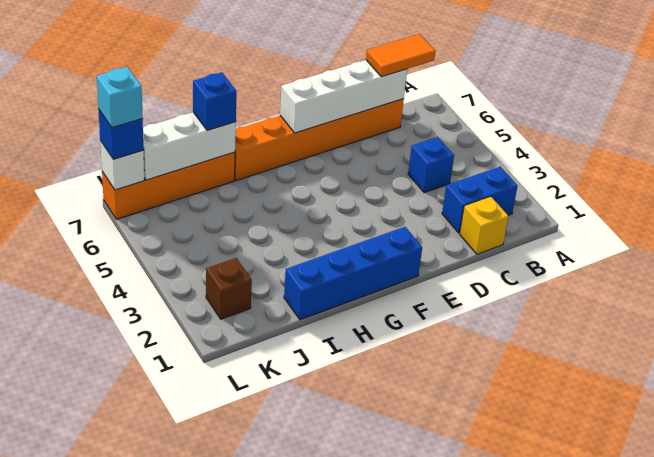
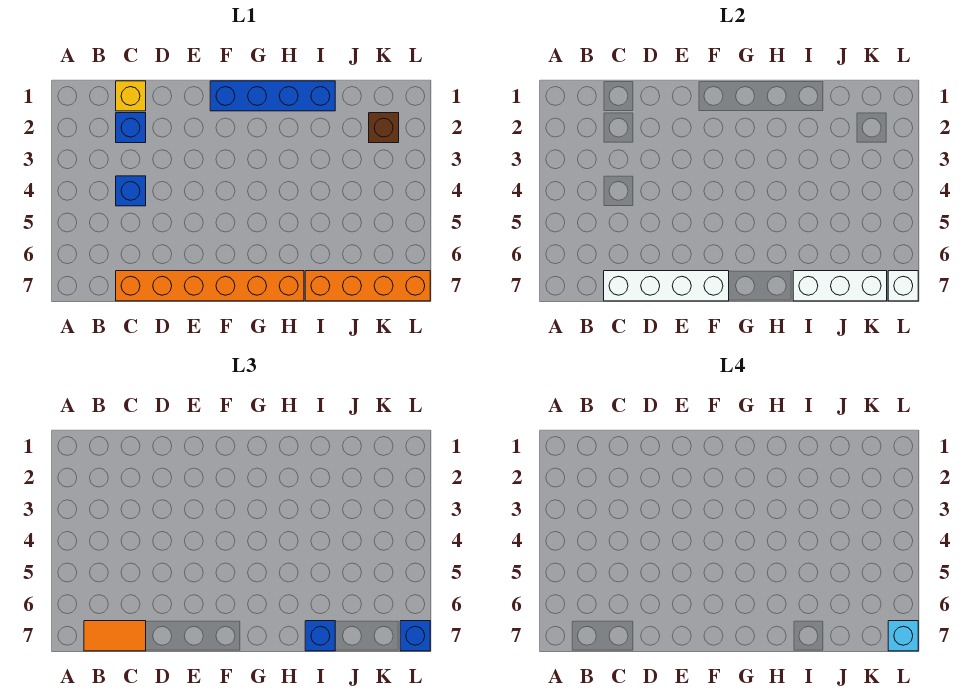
blue 1x2 brick [442,167,517,233] -> blue 1x1 brick [116,113,146,143]

